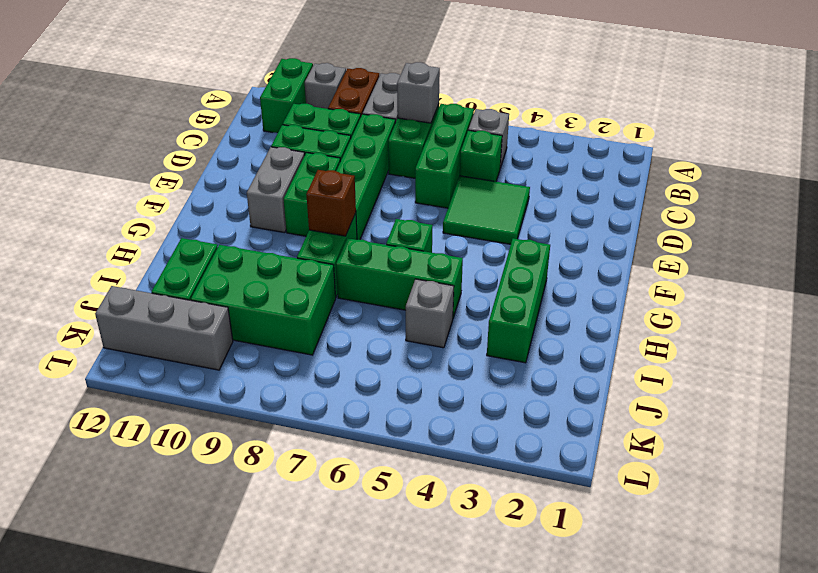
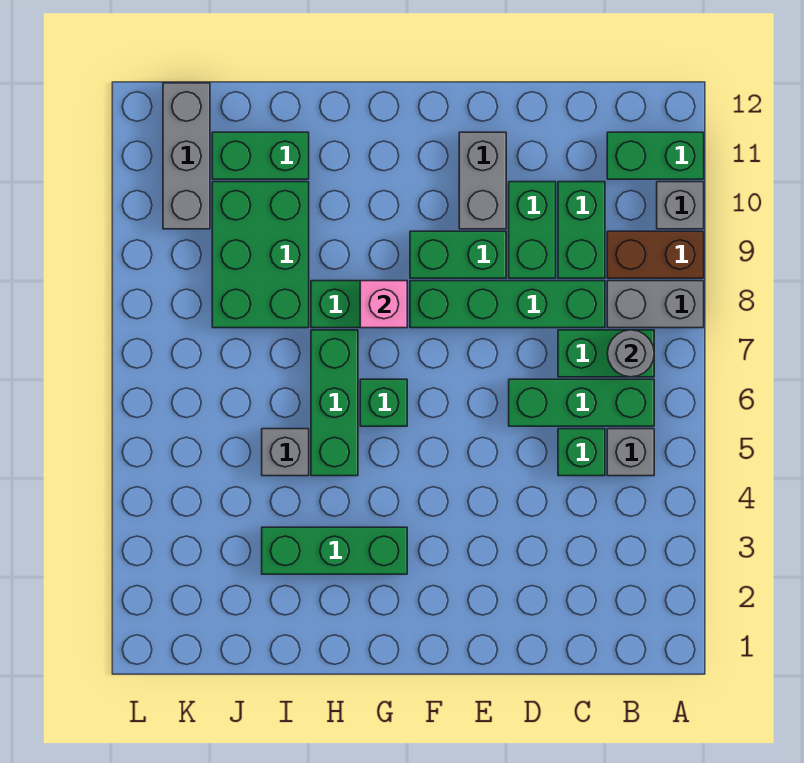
grey 1x1 brick [397,62,440,123] -> grey 1x1 round brick [607,330,654,377]
green 2x2 tile [443,176,530,244] -> none
grey 1x2 brick [247,147,305,233] -> grey 1x2 brick turned to [459,132,506,229]
brown 1x1 brick [306,170,356,236] -> pink 1x1 brick [360,281,407,328]

